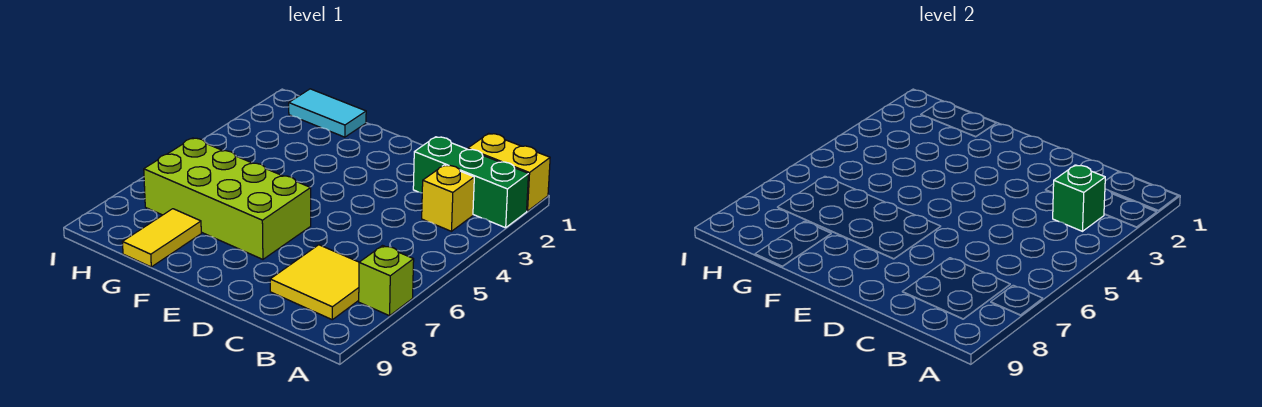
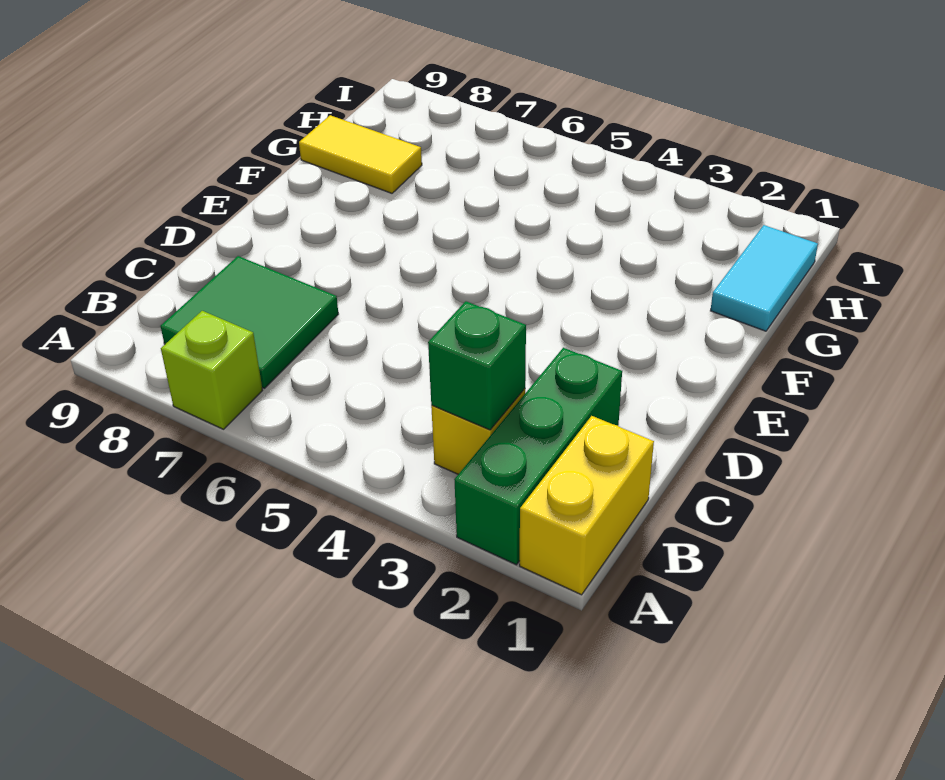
yellow 2x2 tile [270,245,359,320] -> green 2x2 tile [161,256,338,388]
lime 2x4 brick [144,138,311,259] -> none

